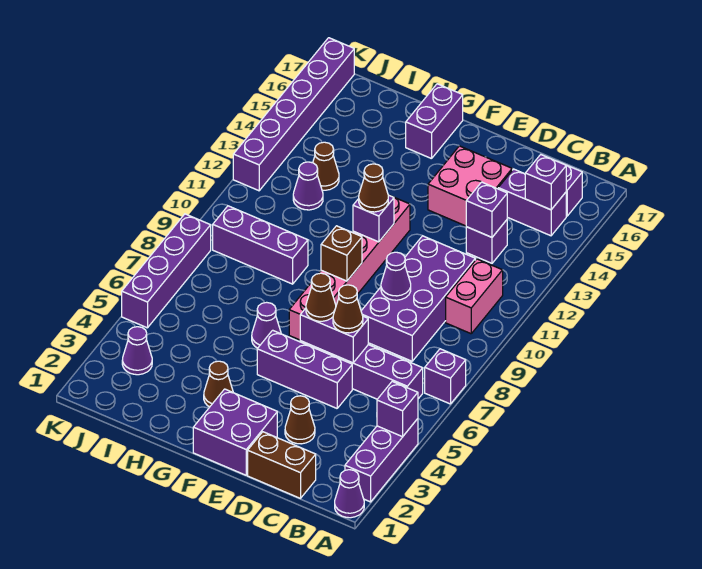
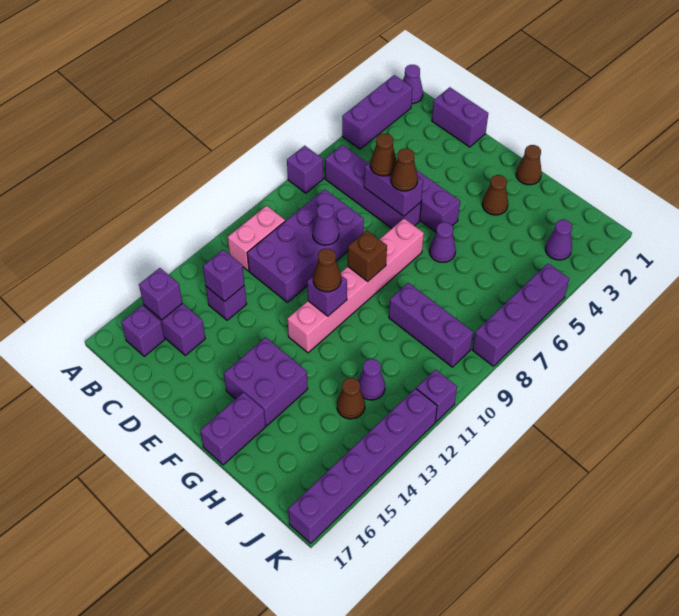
purple 1x1 brick [377,382,418,437] -> purple 1x1 brick moved to [416,370,457,422]
brown 1x2 brick [248,432,316,498] -> purple 1x2 brick [432,87,488,147]
brown 1x1 cone [285,396,315,444] -> brown 1x1 cone moved to [516,145,542,185]
pink 2x2 brick [428,146,512,226] -> none
purple 2x2 brick [193,389,277,475] -> purple 2x2 brick moved to [224,337,308,426]

